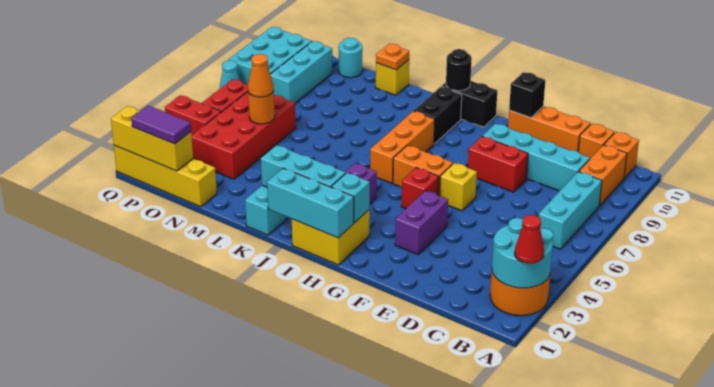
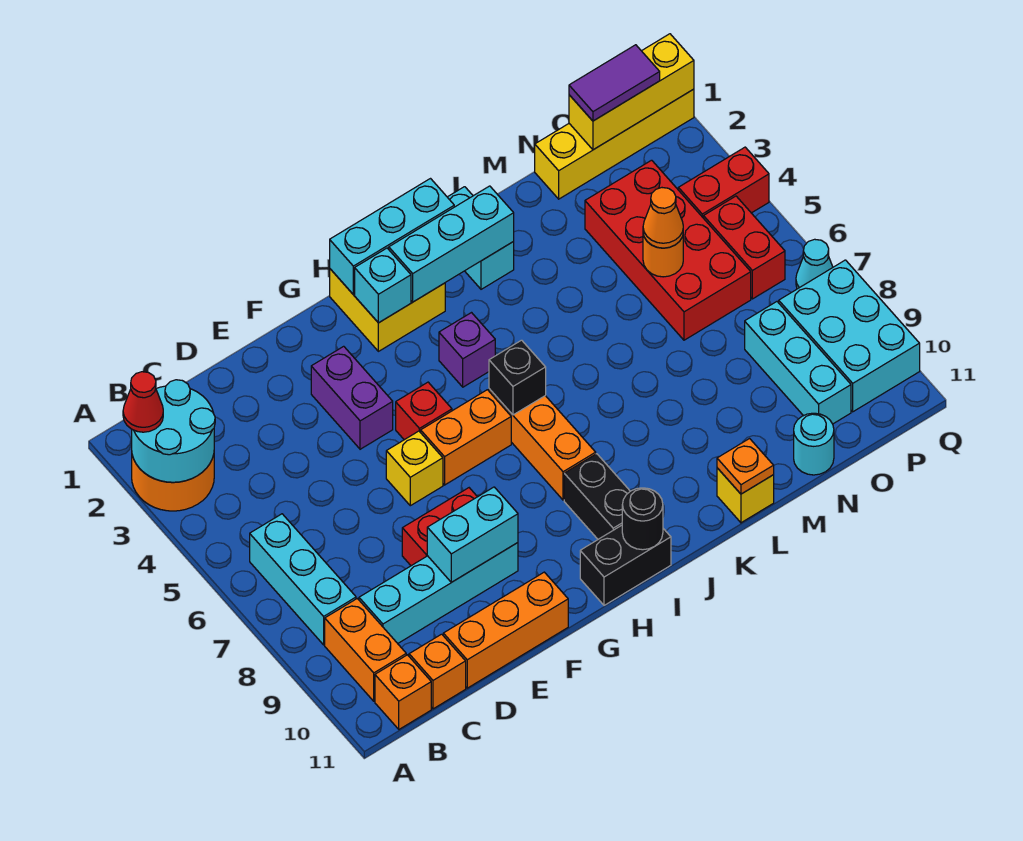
none -> cyan 1x2 brick [427,487,518,582]
black 1x1 brick [509,72,545,118] -> black 1x1 brick moved to [489,340,546,415]

